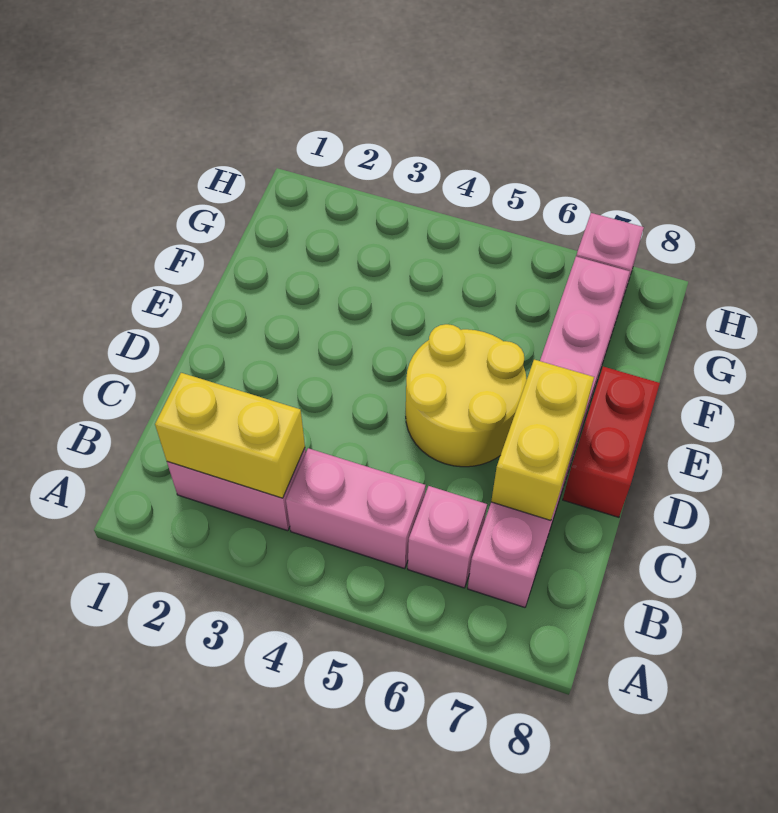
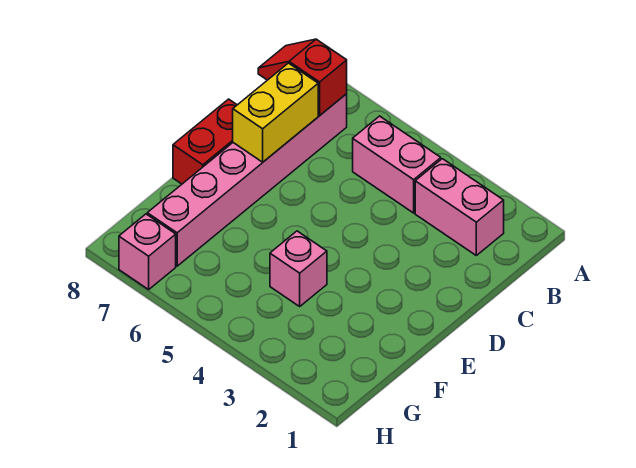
yellow 1x2 brick [155,373,305,498] -> none
pink 1x1 brick [408,486,487,588] -> pink 1x1 brick moved to [270,231,327,306]
none -> red 1x2 slope [258,39,347,115]
yellow 2x2 round brick [406,324,527,467] -> none

